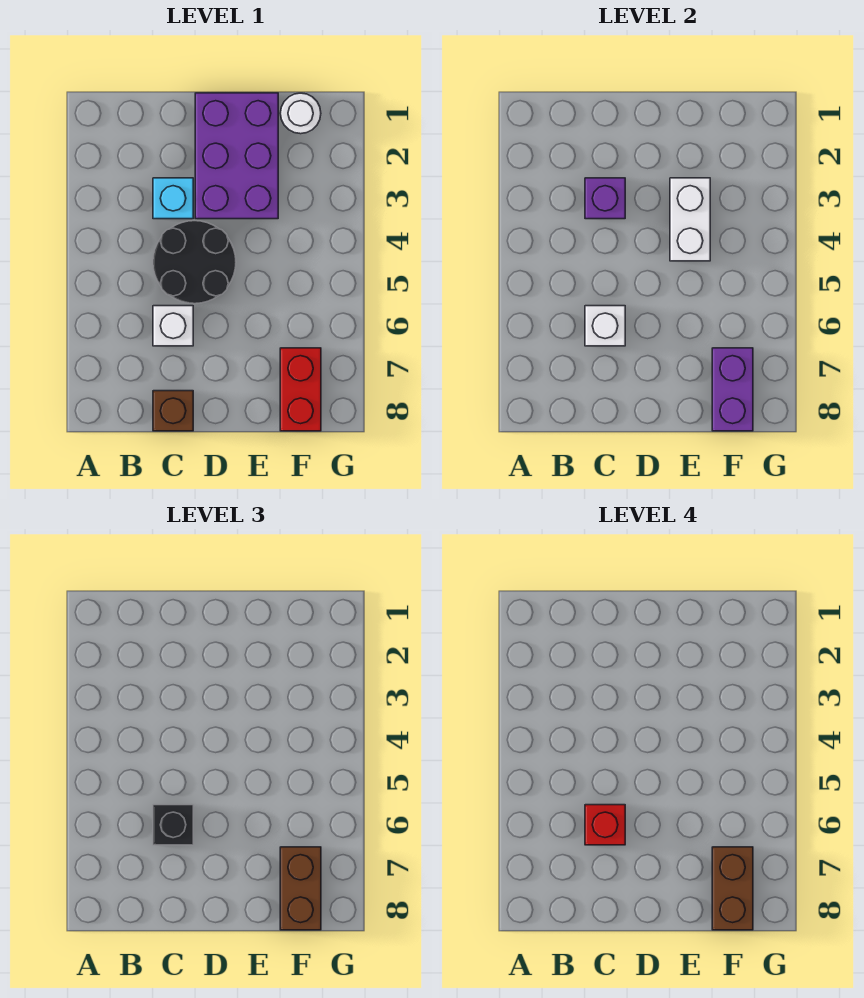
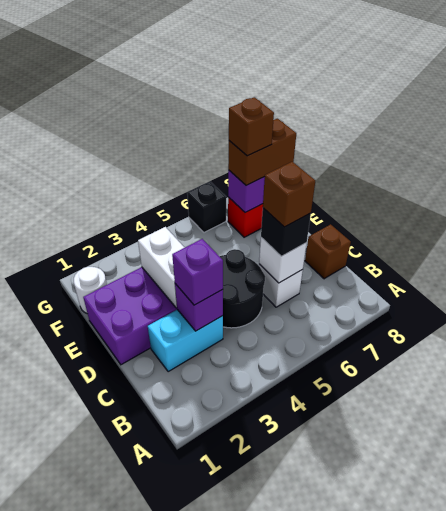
cyan 1x1 brick [153,178,193,219] -> cyan 1x2 brick [148,310,223,372]
none -> purple 1x1 brick [172,239,223,305]
red 1x1 brick [585,805,625,845] -> brown 1x1 brick [263,162,315,227]
white 1x2 brick [670,178,710,261] -> white 1x2 brick turned to [138,227,185,308]
brown 1x2 brick [712,847,753,930] -> brown 1x1 brick [229,97,274,156]
none -> black 1x1 brick [187,182,226,233]

